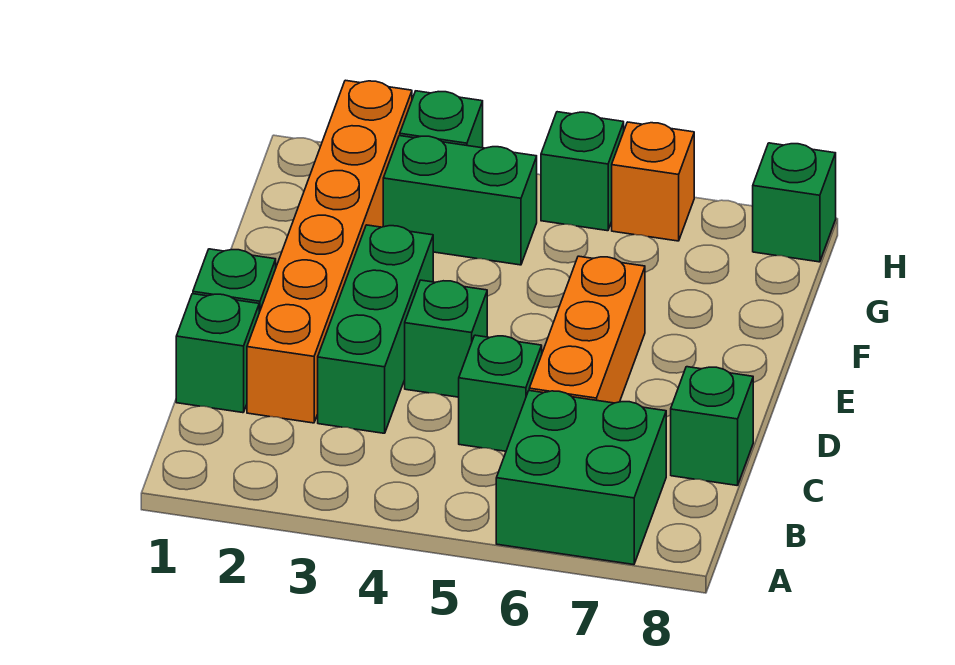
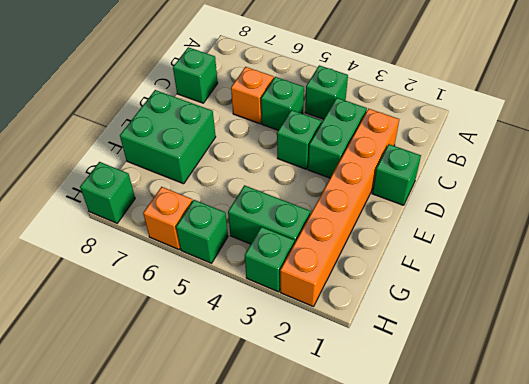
green 2x2 brick [496,391,666,565] -> green 2x2 brick moved to [120,90,216,184]
green 1x1 brick [176,294,259,413] -> green 1x1 brick moved to [305,65,348,119]
green 1x3 brick [318,225,433,433] -> green 1x2 brick [308,98,367,178]
orange 1x3 brick [529,256,645,403] -> orange 1x1 brick [231,67,274,124]

